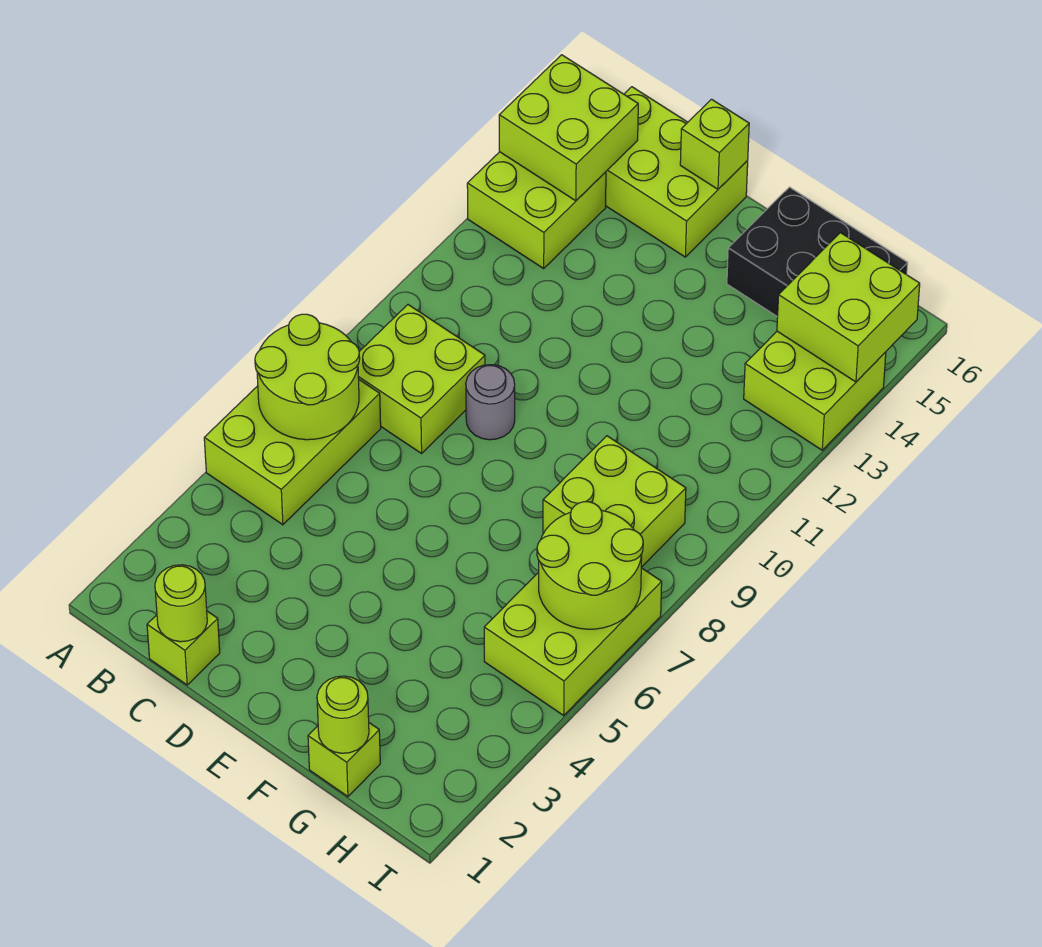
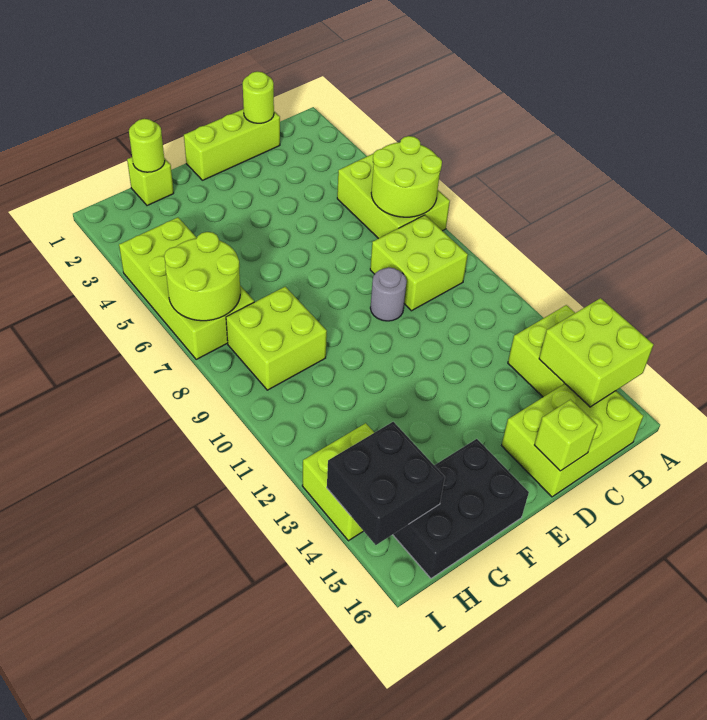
lime 1x1 brick [147,611,220,685] -> lime 1x3 brick [184,109,280,180]
lime 2x3 brick [484,568,662,715] -> lime 2x4 brick [119,217,254,360]
lime 2x2 brick [777,233,920,382] -> black 2x2 brick [327,422,445,545]

